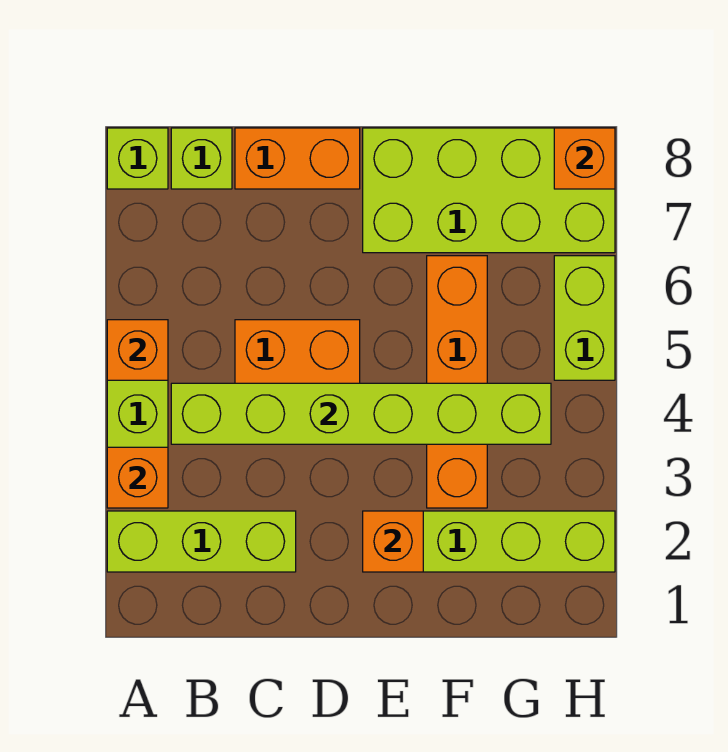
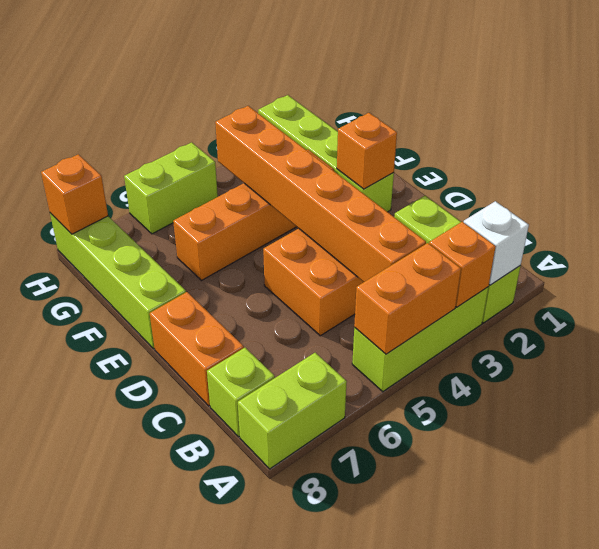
none -> white 1x1 brick [464,201,529,285]
orange 1x1 brick [107,320,168,380] -> orange 1x2 brick [354,243,461,354]
lime 1x1 brick [107,128,168,189] -> lime 1x2 brick [238,353,347,469]
lime 1x6 brick [171,383,551,444] -> orange 1x6 brick [215,106,426,282]
lime 2x4 brick [363,128,615,253] -> lime 1x4 brick [50,213,186,349]

